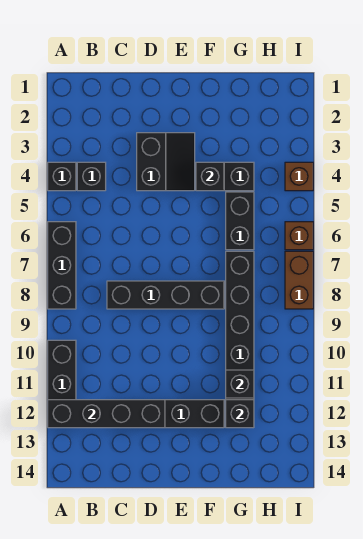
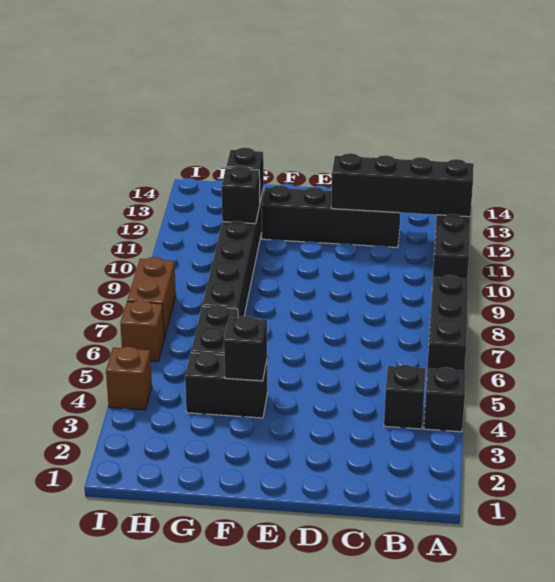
black 1x4 brick [107,281,224,309] -> none
black 2x2 slope [137,133,195,191] -> none

